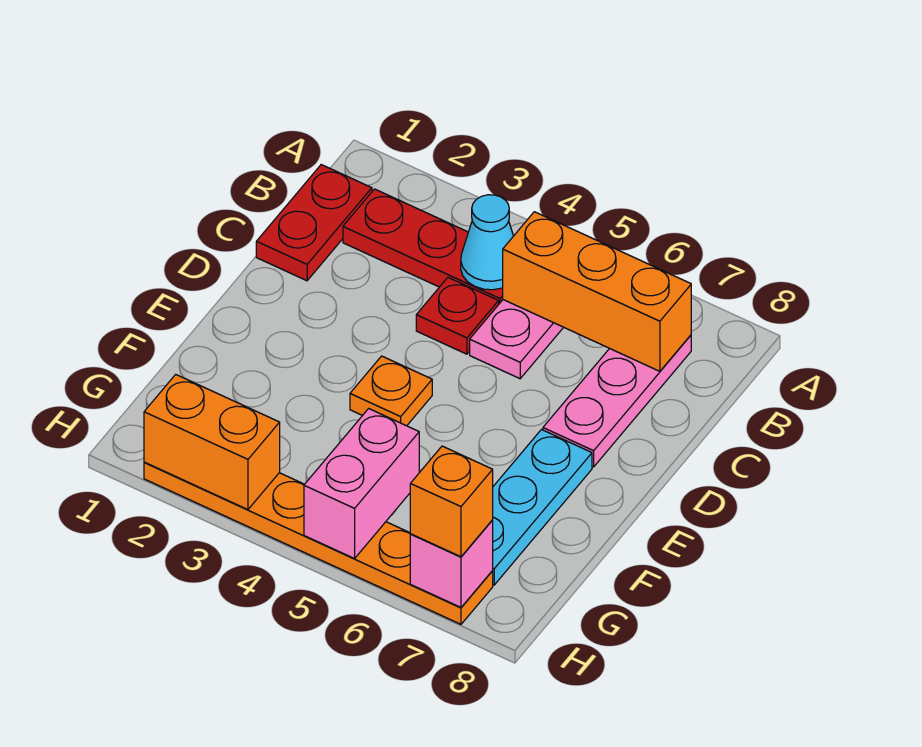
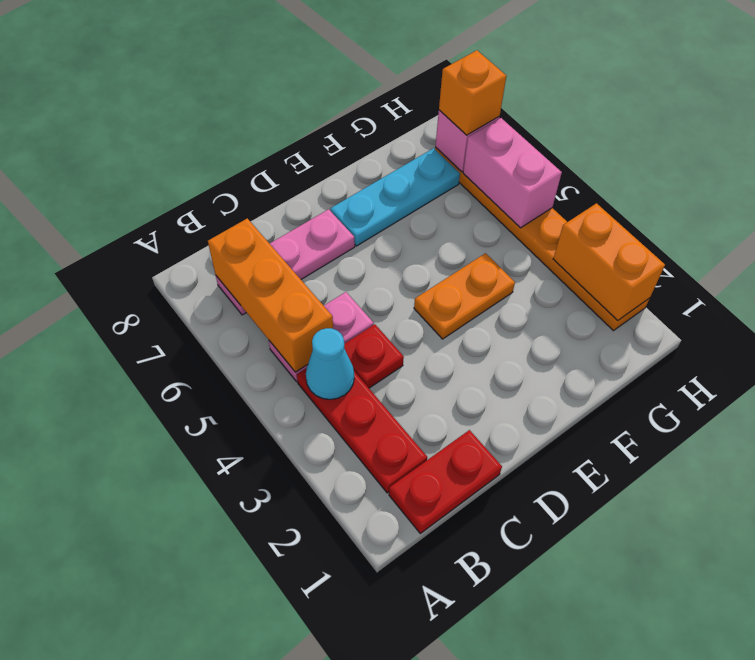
orange 1x1 plate [350,356,432,426] -> orange 1x2 plate [414,253,515,339]
pink 1x2 brick [304,409,419,559] -> pink 1x2 brick turned to [463,118,562,228]

